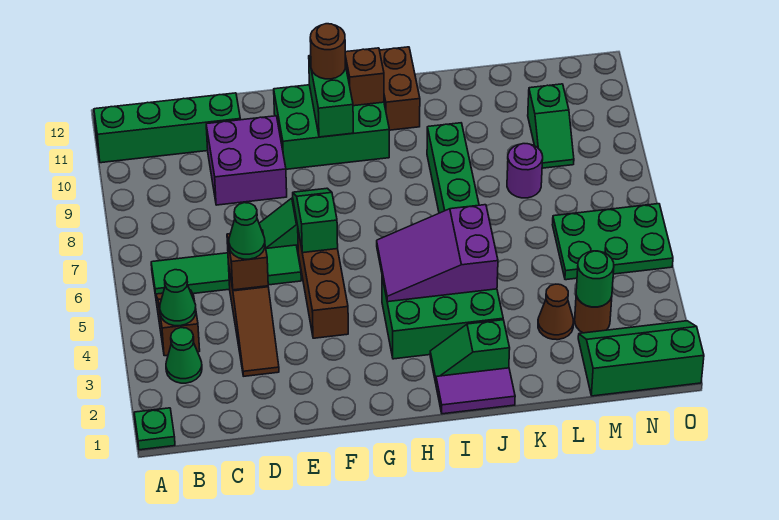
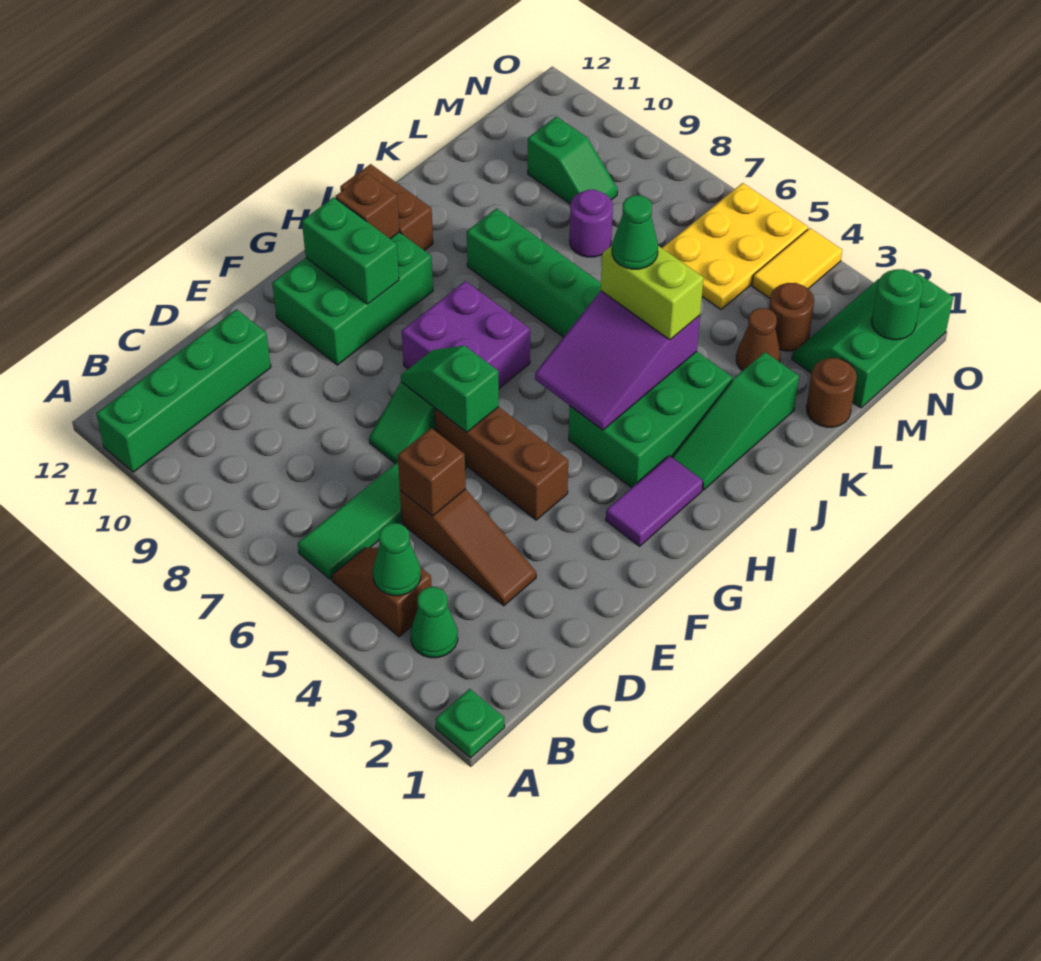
green 1x1 cone [229,203,265,259] -> green 1x1 cone moved to [612,195,658,269]
purple 2x2 brick [206,116,287,205] -> purple 2x2 brick moved to [402,281,530,388]
brown 1x1 round brick [310,24,345,79] -> brown 1x1 round brick moved to [806,358,857,427]
purple 1x2 tile [436,368,515,414] -> purple 1x2 tile moved to [606,456,703,546]
green 1x2 slope [430,320,510,383] -> green 1x3 slope [672,352,799,490]
none -> lime 1x2 brick [601,246,703,340]
green 1x1 round brick [576,251,614,307] -> green 1x1 round brick moved to [871,269,923,340]
green 2x3 plate [552,204,673,280] -> yellow 2x3 plate [662,183,808,310]
none -> yellow 1x2 tile [752,228,842,298]

